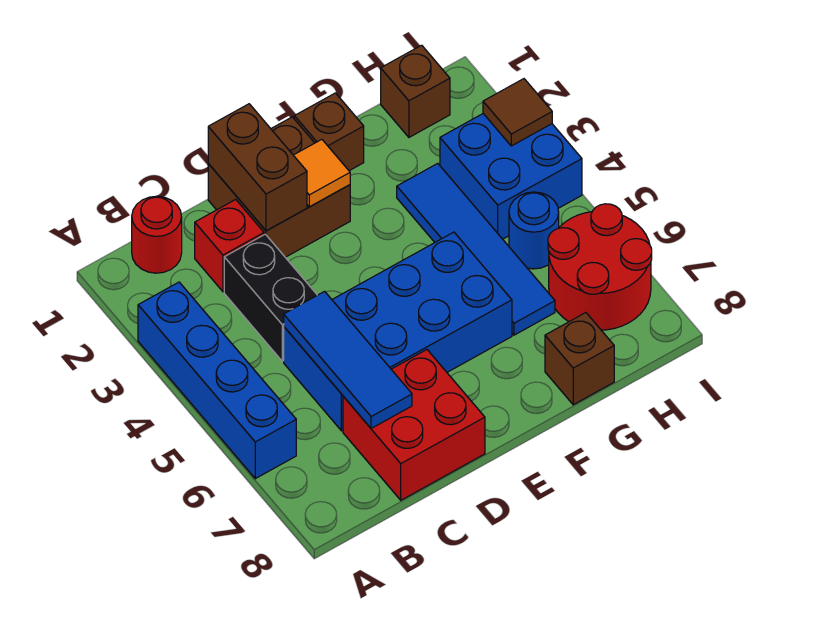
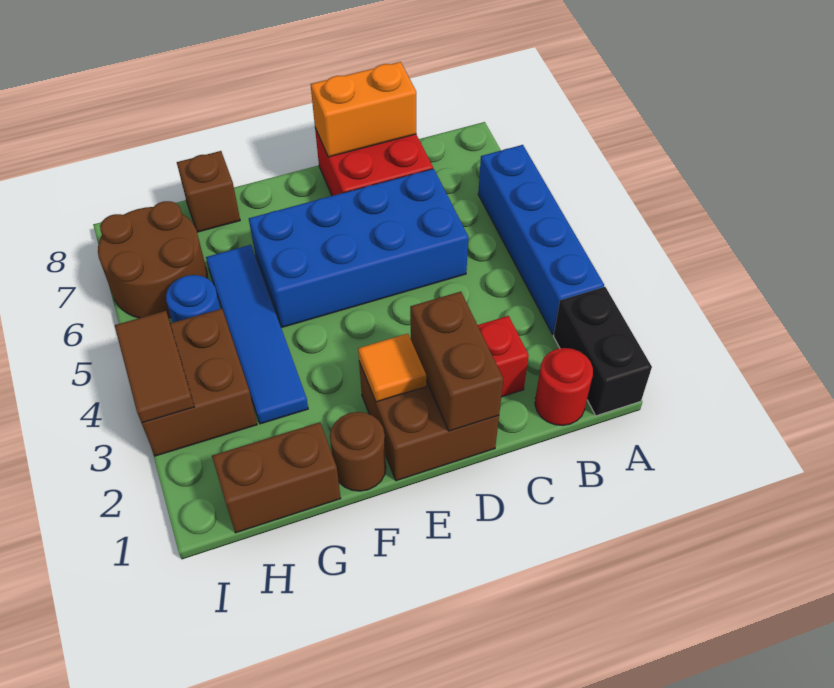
black 1x2 brick [224,234,317,361] -> black 1x2 brick moved to [554,287,652,416]
blue 1x3 tile [284,291,412,428] -> none
none -> orange 1x2 brick [311,62,416,157]
brown 1x1 brick [294,93,364,171] -> brown 1x1 round brick [330,412,386,491]
brown 1x1 brick [381,45,450,137] -> brown 1x2 brick [212,422,341,533]
blue 2x2 brick [440,114,582,239] -> brown 2x2 brick [142,309,257,456]
red 2x2 round brick [548,204,652,330] -> brown 2x2 round brick [98,201,207,318]
brown 1x1 tile [483,79,552,146] -> brown 1x2 tile [115,311,194,423]

